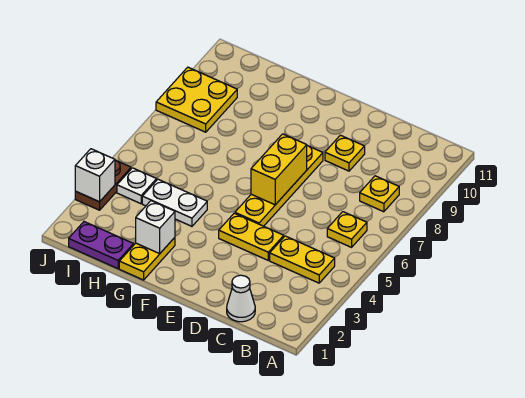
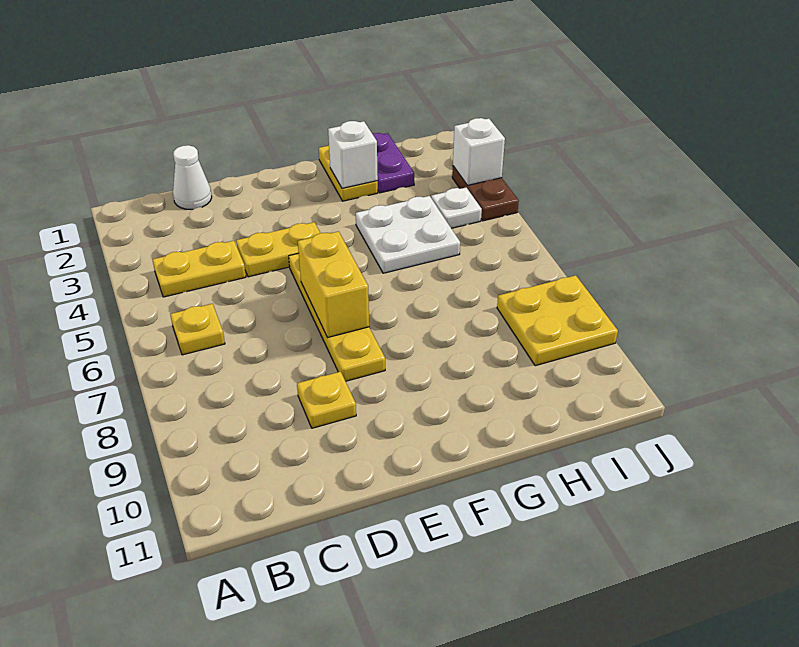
yellow 1x1 plate [360,176,399,212] -> none
white 1x2 plate [142,179,207,226] -> white 2x2 plate [356,196,460,273]
purple 1x2 plate [69,222,134,269] -> purple 1x2 plate turned to [373,133,414,193]

